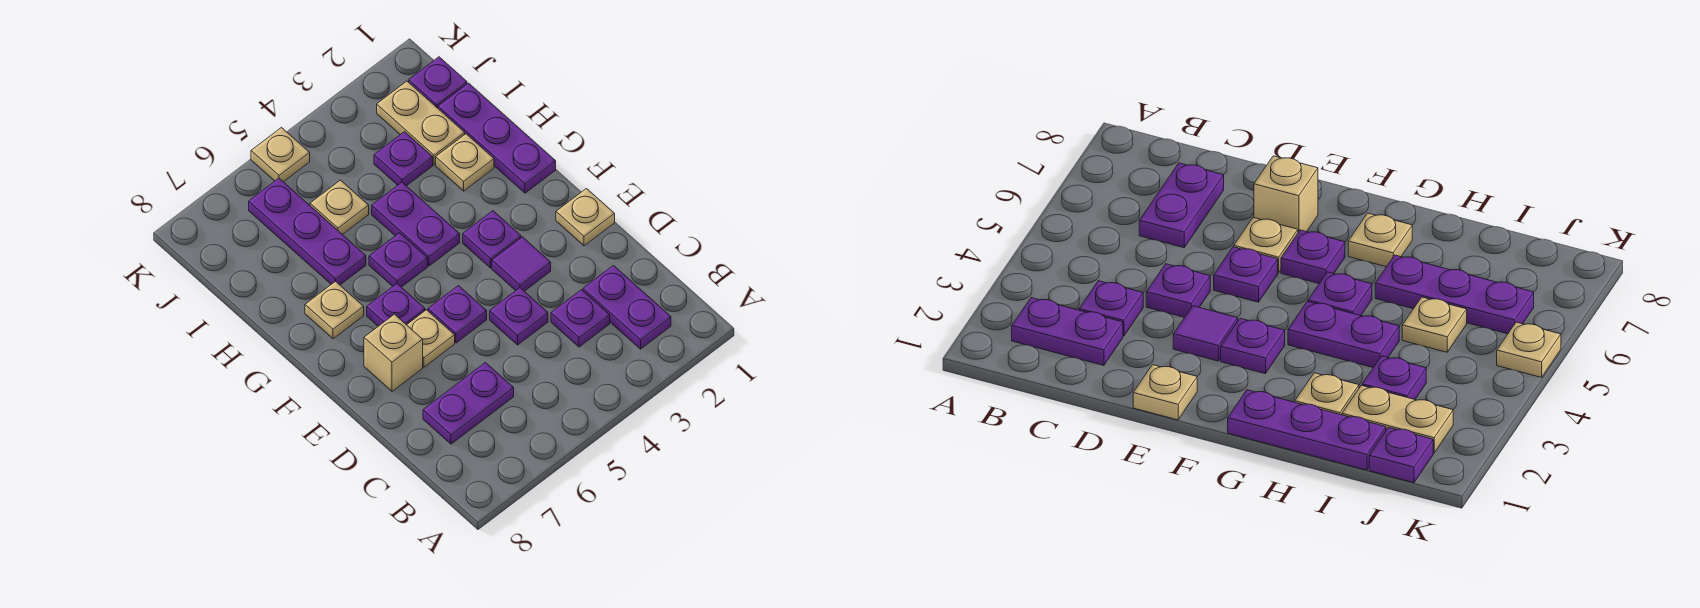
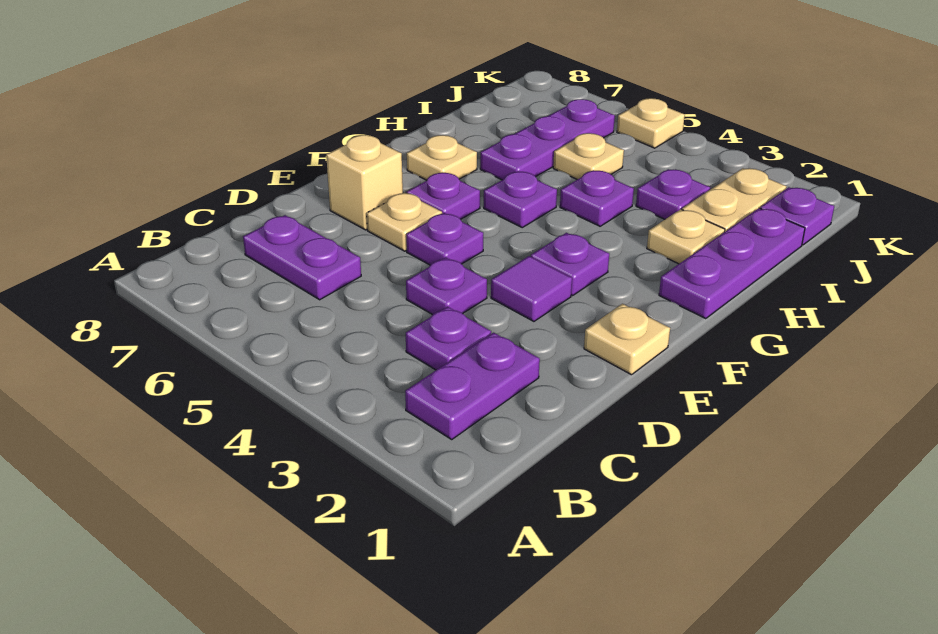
purple 1x2 plate [372,182,460,266] -> purple 1x1 plate [560,170,634,226]

